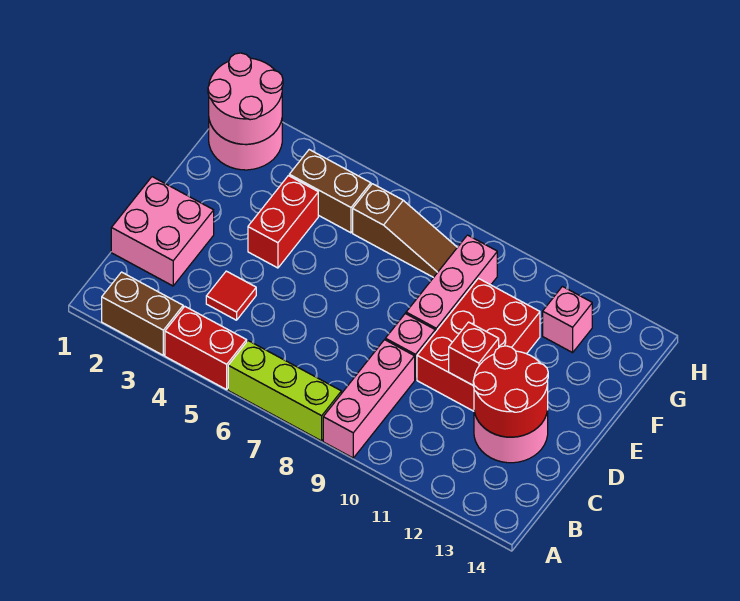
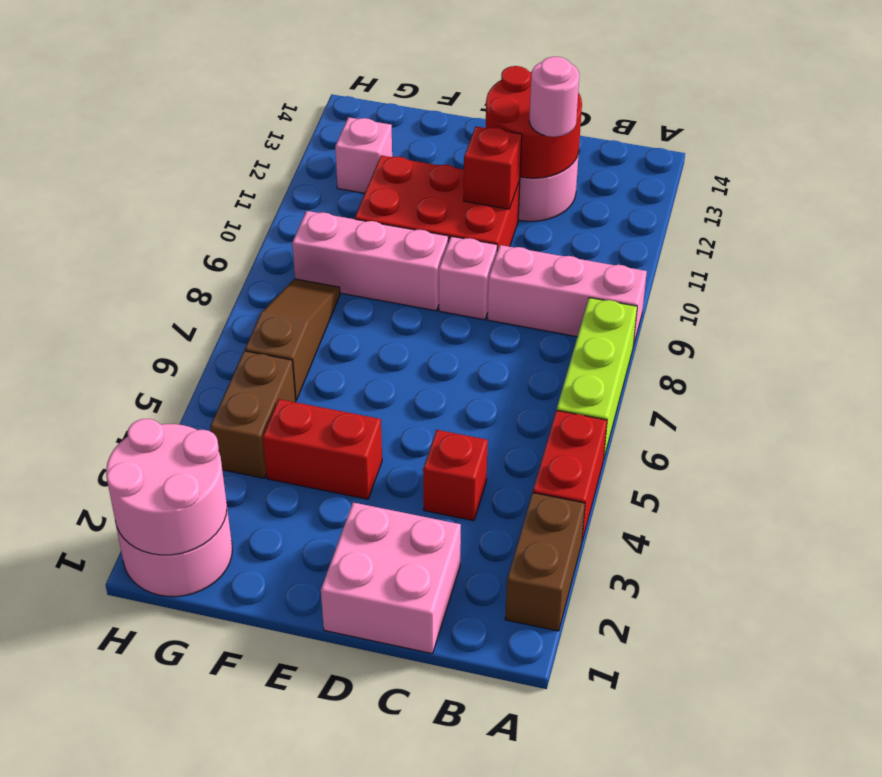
red 1x1 tile [206,271,256,320] -> red 1x1 brick [423,430,488,521]
none -> pink 1x1 round brick [529,57,579,137]

